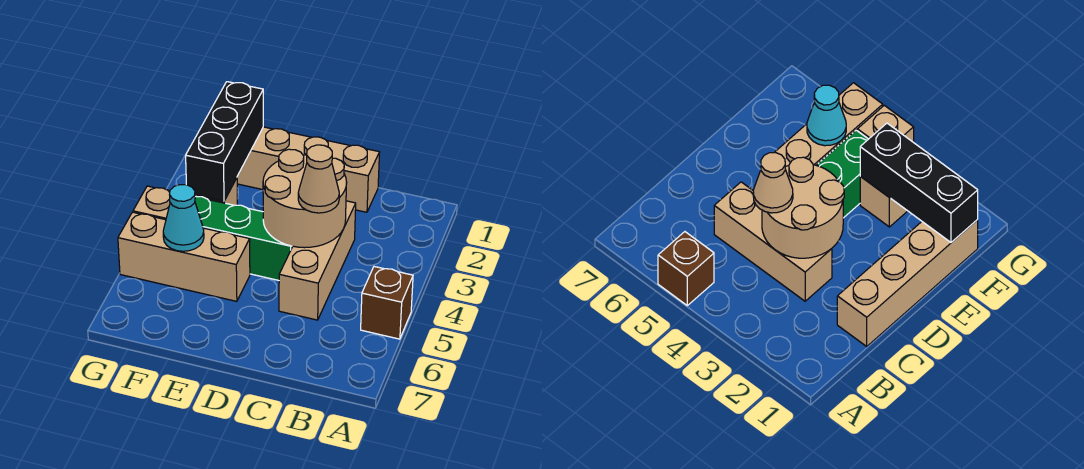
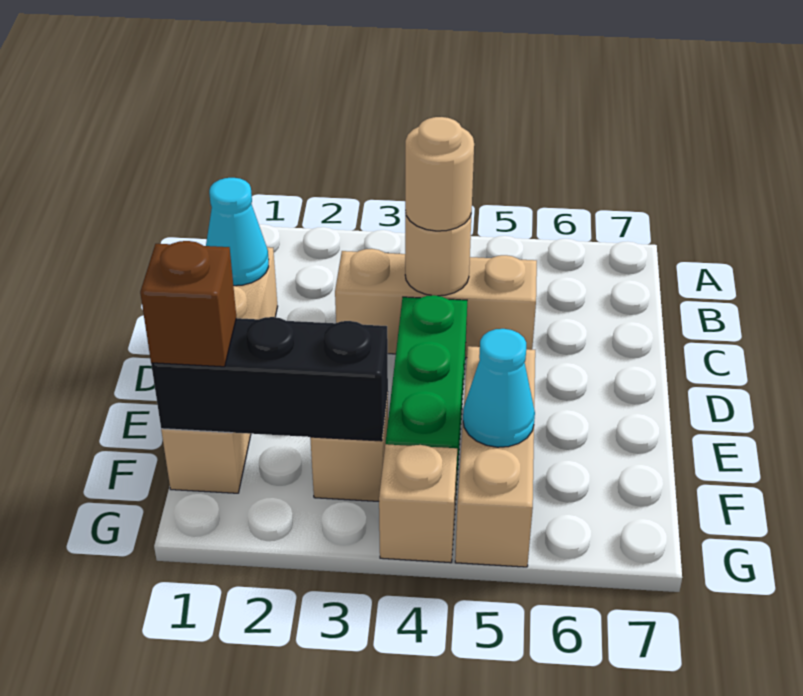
brown 1x1 brick [361,267,413,339] -> brown 1x1 brick moved to [140,241,236,367]
none -> cyan 1x1 cone [206,178,269,286]
tan 2x2 round brick [263,149,347,248] -> tan 1x1 round brick [405,212,472,296]
tan 1x1 cone [298,145,339,213] -> tan 1x1 round brick [405,117,474,231]

